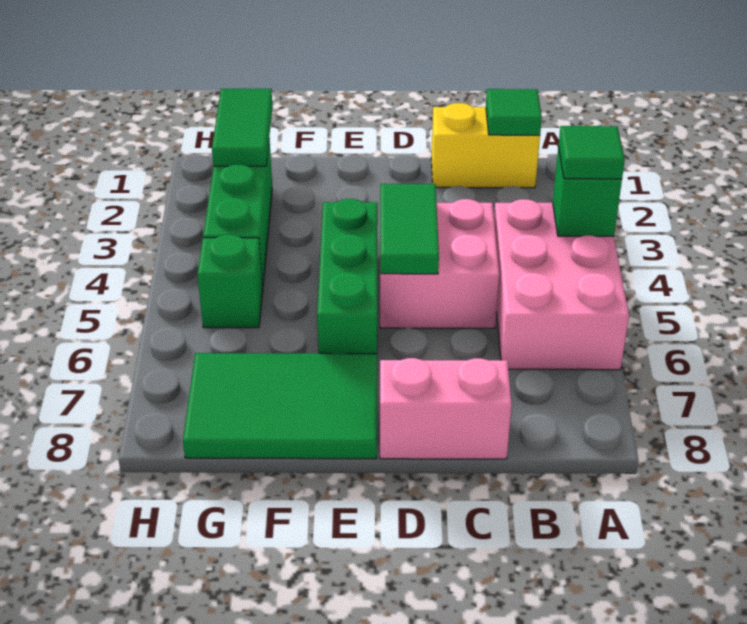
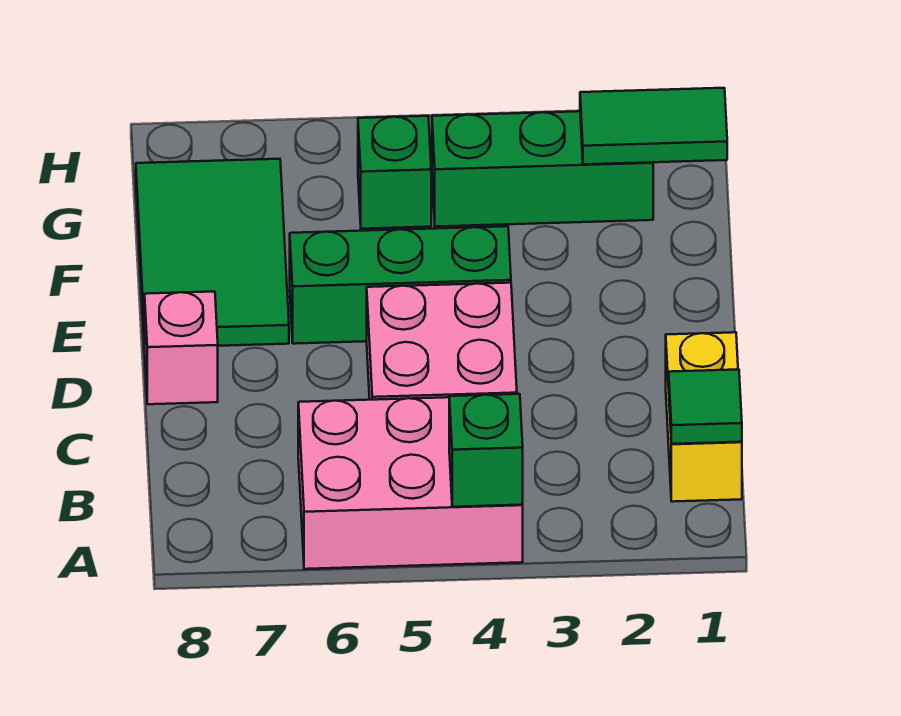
green 1x1 tile [558,126,625,179] -> none
pink 1x2 brick [380,358,512,459] -> pink 1x1 brick [144,292,218,404]
green 1x2 tile [380,184,439,274] -> none

